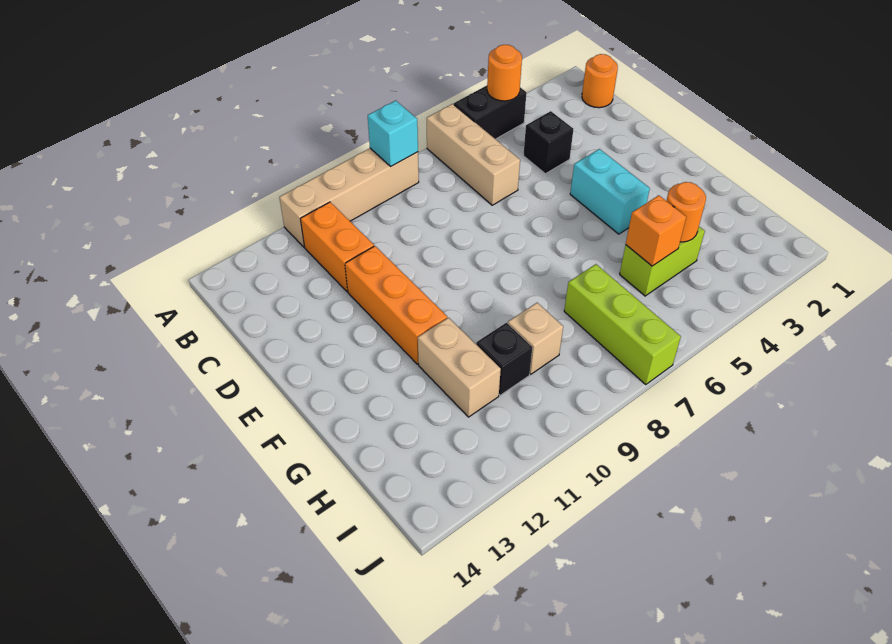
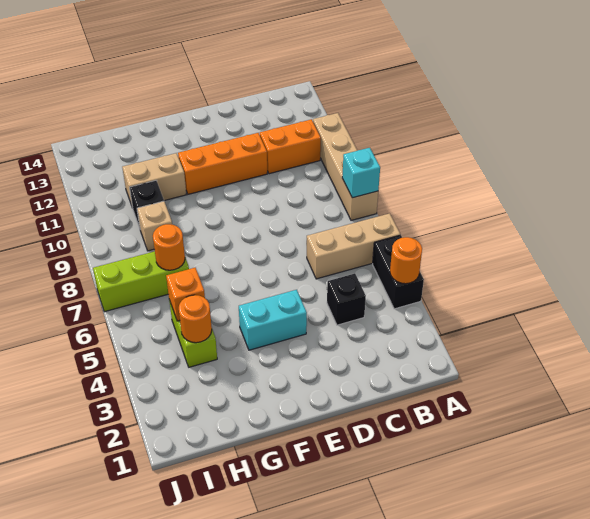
orange 1x1 round brick [582,54,618,108] -> orange 1x1 round brick moved to [153,224,185,270]

